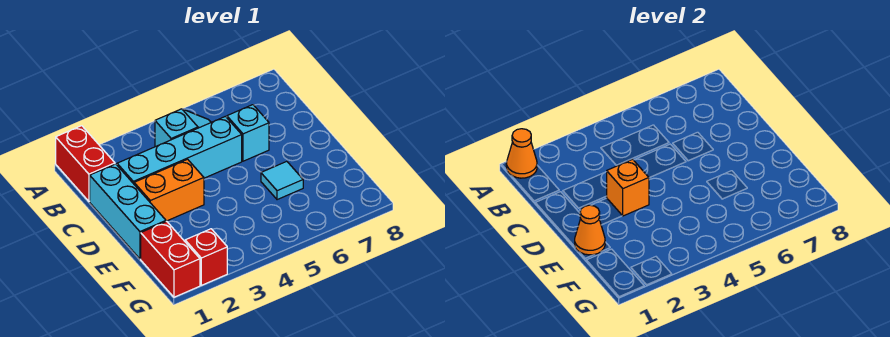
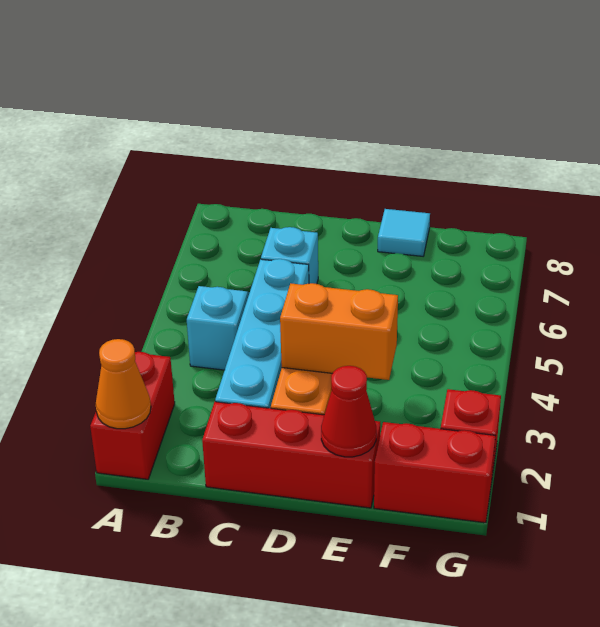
red 1x2 brick [56,126,115,201] -> red 1x2 brick turned to [90,352,175,479]
cyan 1x3 brick [90,164,166,259] -> red 1x3 brick [202,402,380,508]
orange 1x1 brick [607,159,649,216] -> orange 1x2 brick [280,283,398,380]
orange 1x1 cone [575,205,605,255] -> red 1x1 cone [321,366,376,457]
cyan 1x1 tile [261,161,303,200] -> cyan 1x1 tile moved to [378,209,430,256]

